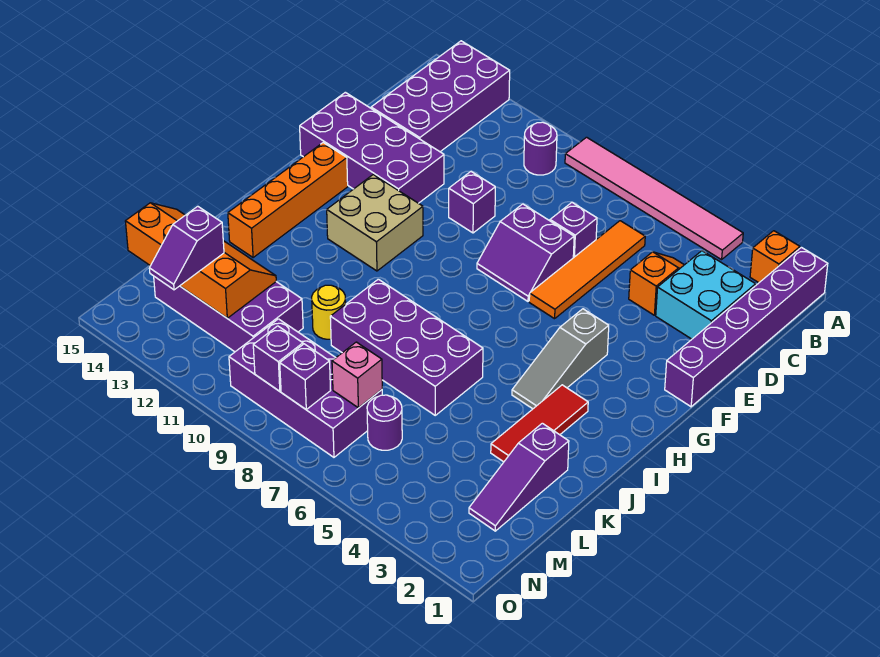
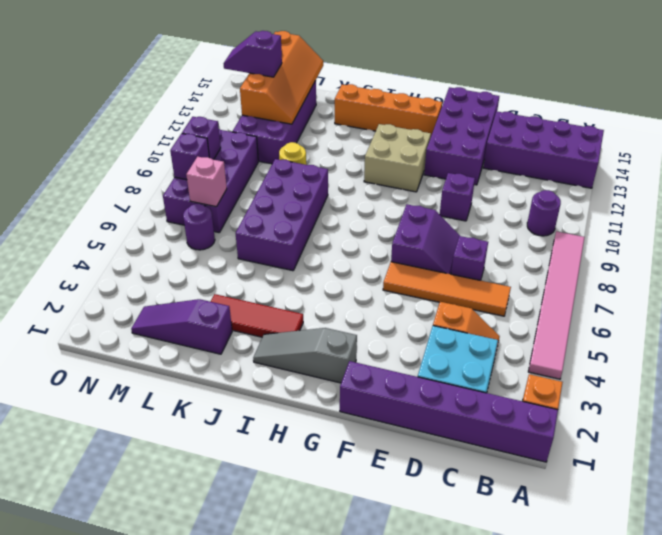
purple 2x2 slope [477,204,574,301] -> purple 2x2 slope turned to [391,204,460,274]
grey 1x3 slope [512,309,609,409] -> grey 1x3 slope moved to [253,328,357,383]

